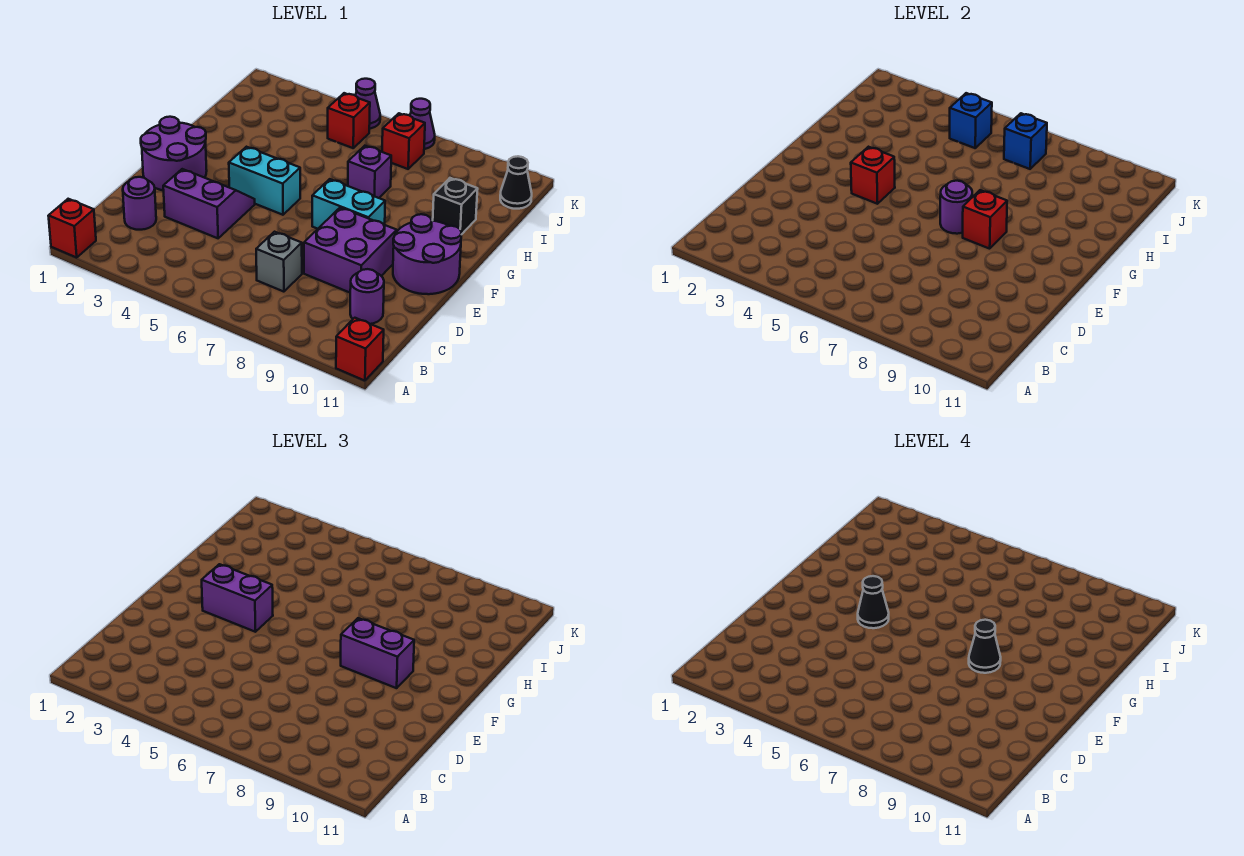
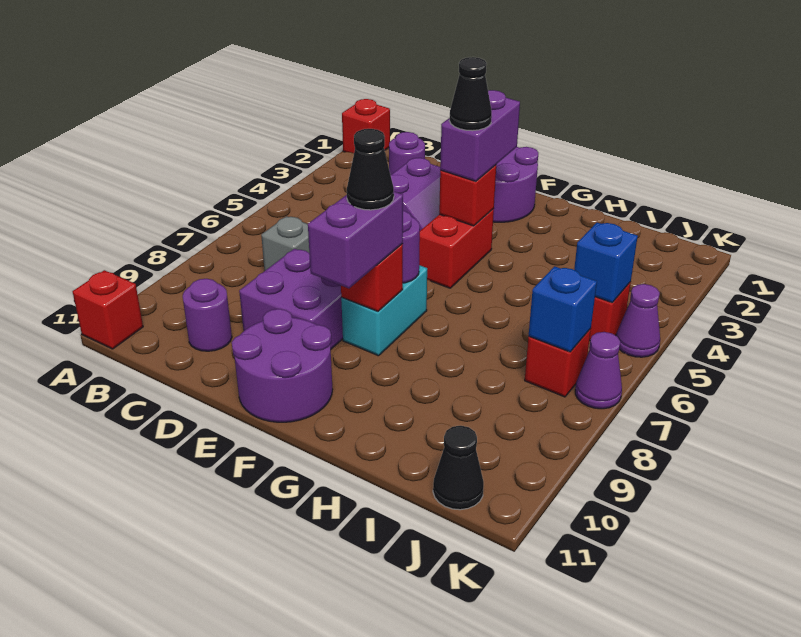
cyan 1x2 brick [229,147,300,215] -> red 1x2 brick [419,208,494,288]
purple 1x1 brick [348,146,391,198] -> none
black 1x1 brick [433,178,478,234] -> none

